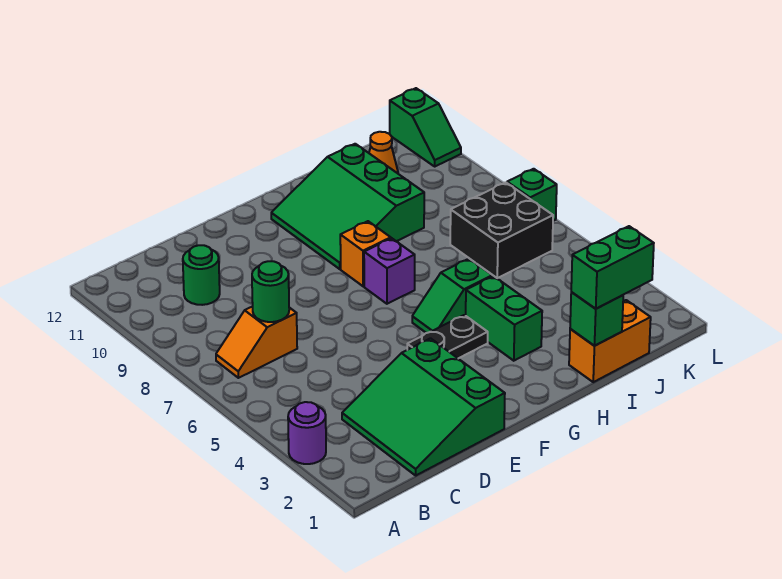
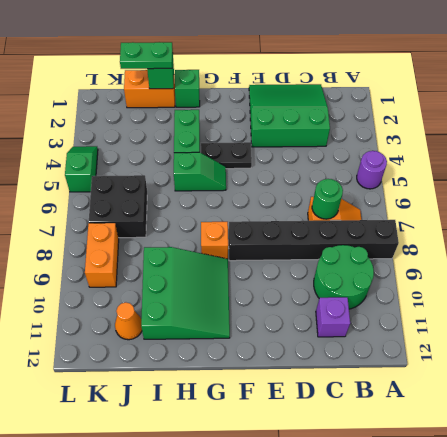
purple 1x1 round brick [288,402,326,464] -> purple 1x1 round brick moved to [357,151,387,189]
none -> black 1x6 brick [229,220,399,261]
green 3x3 slope [342,338,505,475] -> green 3x3 slope turned to [249,84,330,147]
green 1x1 round brick [183,245,220,305] -> green 2x2 round brick [314,245,374,309]
purple 1x1 brick [364,238,415,304] -> purple 1x1 brick moved to [316,297,350,337]
green 1x2 brick [571,226,654,309] -> green 1x2 plate [120,42,173,69]
none -> orange 1x2 brick [85,223,119,287]
green 1x1 brick [507,169,557,221] -> green 1x1 brick moved to [175,70,200,107]
green 1x2 slope [390,88,461,166] -> green 1x2 slope moved to [65,146,98,192]

